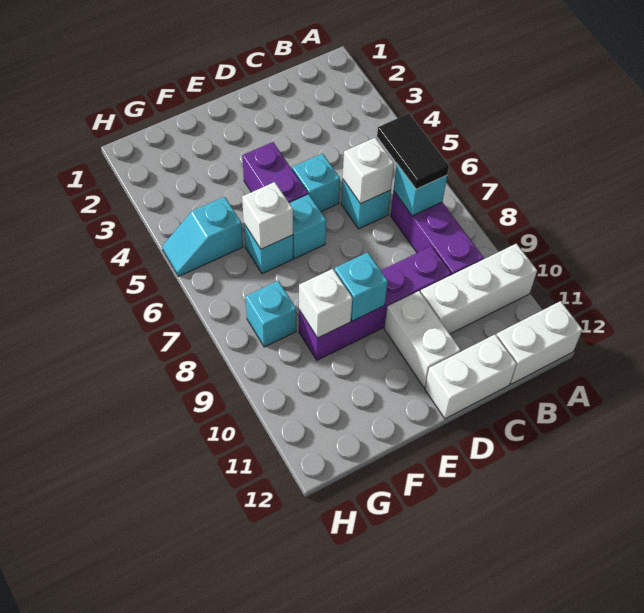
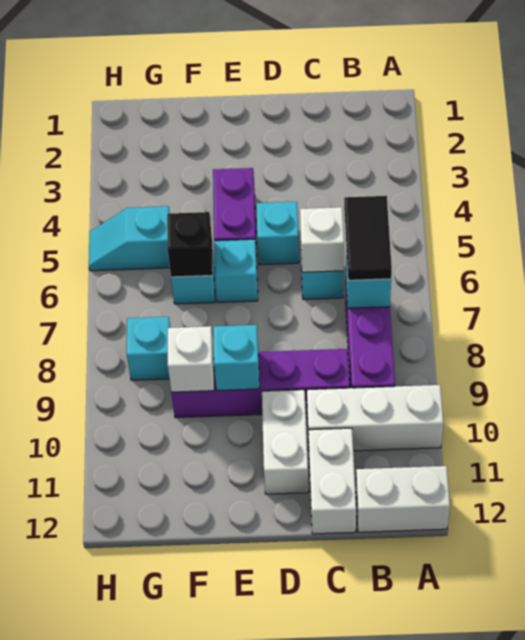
white 1x2 brick [425,335,517,419] -> white 1x2 brick turned to [309,428,356,534]
white 1x1 brick [242,182,293,249] -> black 1x1 brick [167,212,213,277]

